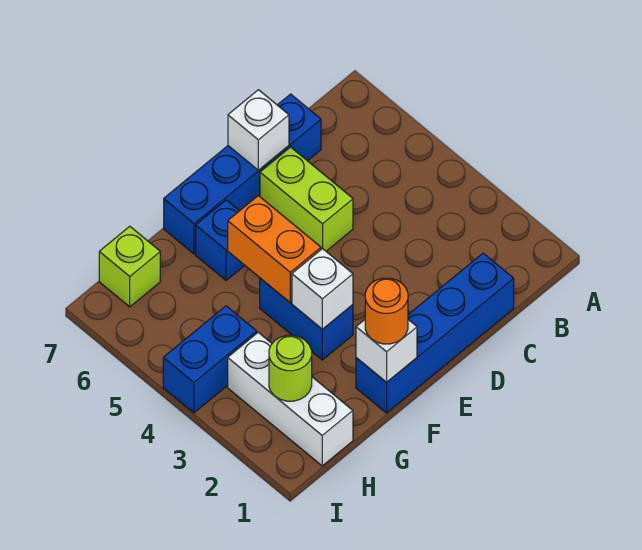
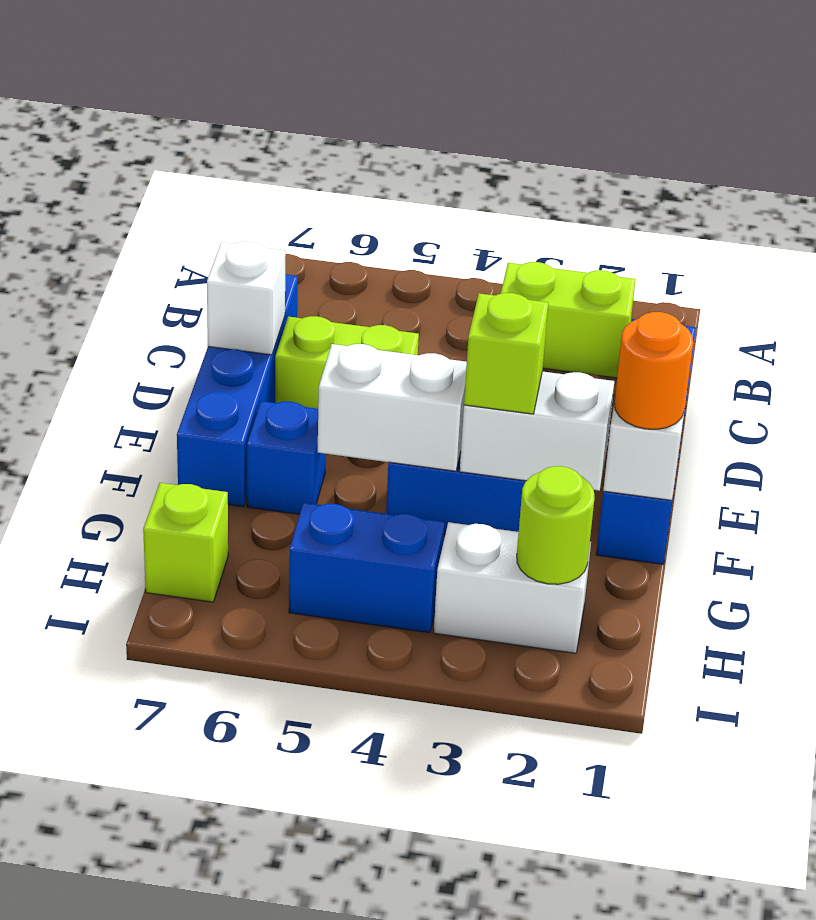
none -> lime 1x2 brick [501,262,636,378]
white 1x1 brick [292,249,353,329] -> white 1x2 brick [460,372,614,491]
none -> lime 1x1 brick [464,293,548,414]
orange 1x2 brick [228,196,321,302] -> white 1x2 brick [318,344,467,471]
white 1x3 brick [228,332,353,466] -> white 1x2 brick [434,522,591,653]
blue 1x2 brick [163,306,257,413] -> blue 1x2 brick turned to [289,502,445,633]

